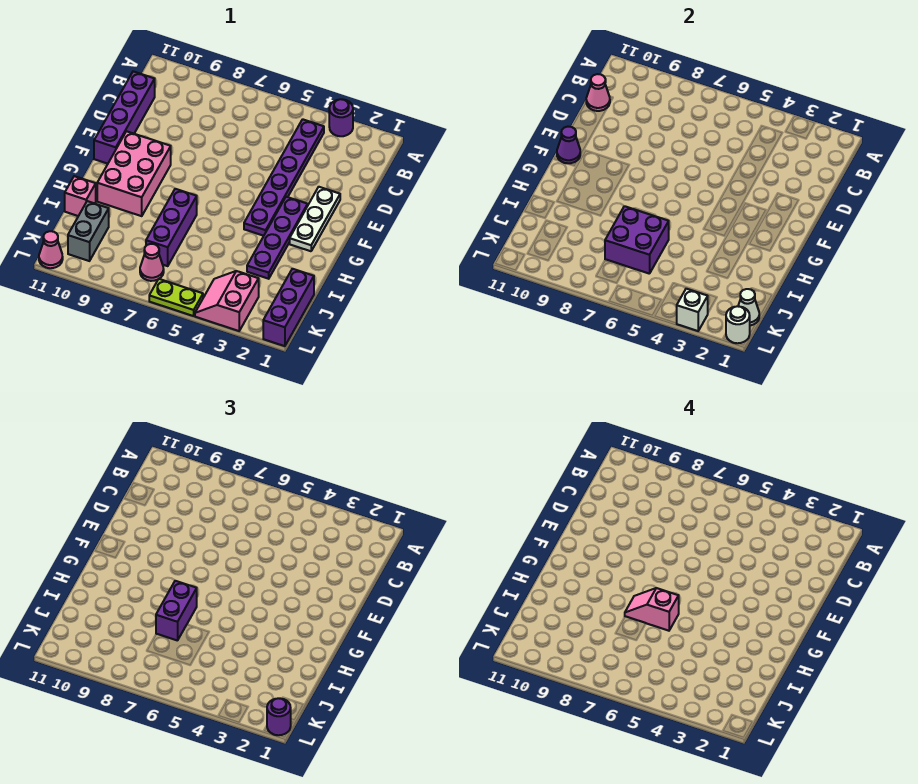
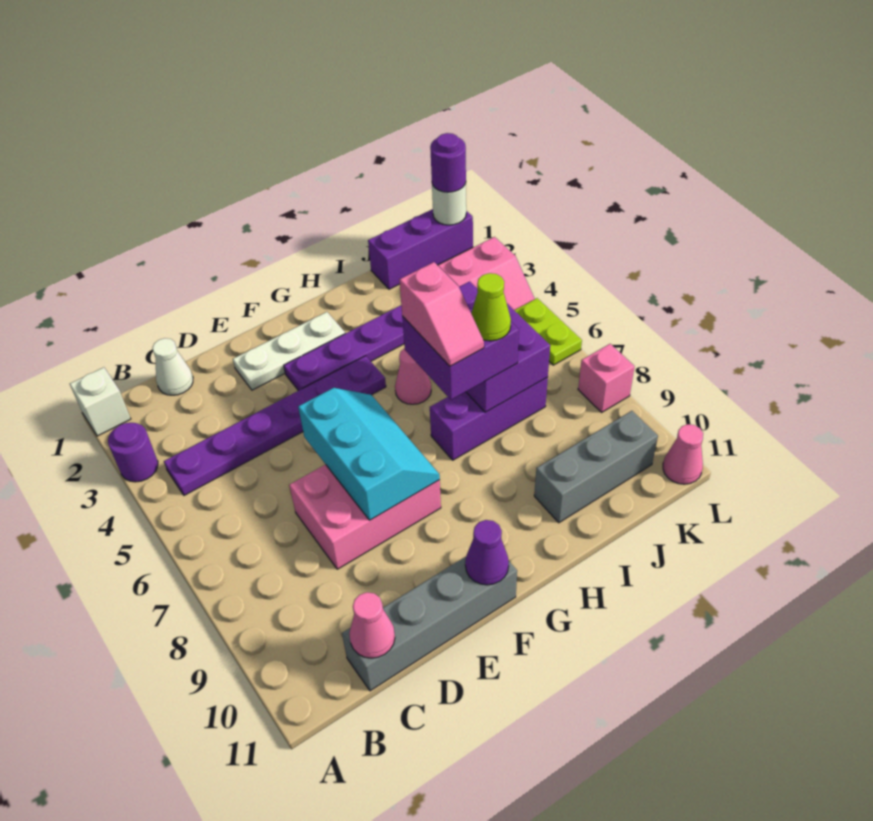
purple 1x4 brick [94,71,155,164] -> grey 1x4 brick [342,557,517,691]
none -> cyan 2x3 slope [298,388,440,520]
pink 2x3 brick [97,131,171,216] -> pink 2x3 brick moved to [289,465,441,569]
purple 1x2 brick [156,581,197,641] -> purple 2x2 brick [402,281,519,400]
none -> lime 1x1 cone [471,273,511,341]
pink 1x1 brick [65,176,96,216] -> pink 1x1 brick moved to [578,344,635,412]
grey 1x2 brick [68,201,109,261] -> grey 1x3 brick [534,411,658,523]
white 1x1 cone [738,289,759,326] -> white 1x1 cone moved to [152,338,193,395]
pink 1x1 cone [140,244,164,281] -> pink 1x1 cone moved to [395,348,431,404]
white 1x1 brick [677,289,708,331] -> white 1x1 brick moved to [70,367,131,436]

